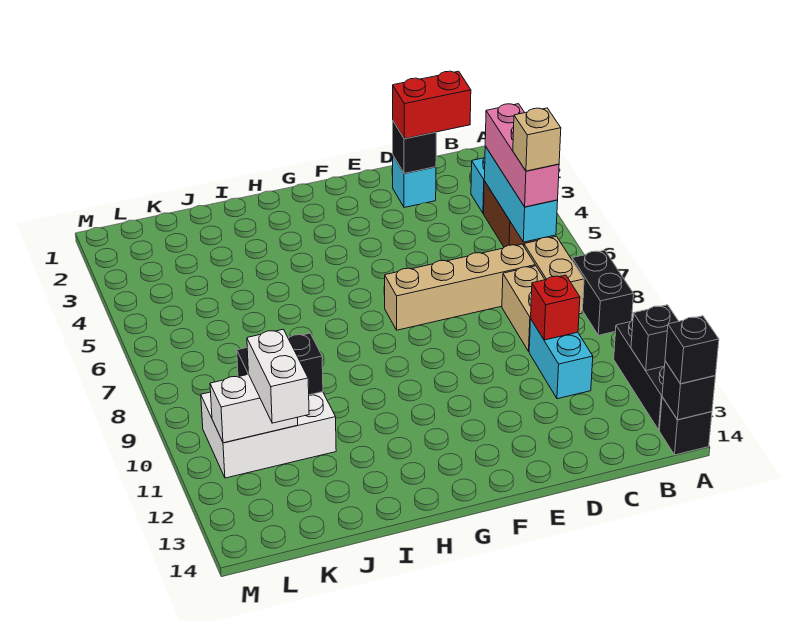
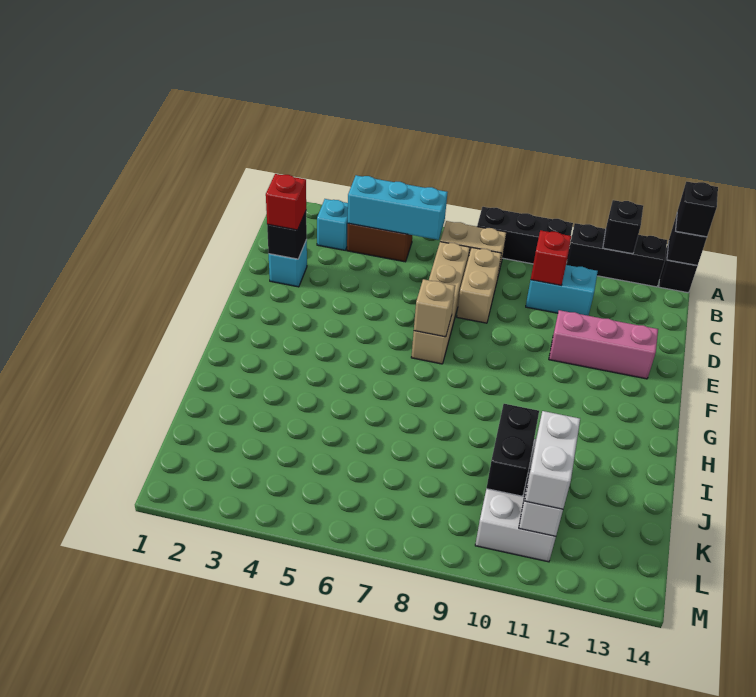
black 1x2 brick [572,250,634,335] -> black 1x3 brick [477,207,573,264]
pink 1x3 brick [485,104,559,207] -> pink 1x3 brick moved to [549,310,658,379]
tan 1x1 brick [513,108,561,171] -> tan 1x1 brick moved to [414,279,455,337]
red 1x2 brick [393,71,471,139] -> red 1x1 brick [266,174,306,230]
tan 1x2 brick [502,266,545,351] -> tan 1x2 brick turned to [457,248,501,323]
white 1x2 brick [247,329,309,423] -> white 1x2 brick turned to [525,411,580,509]

